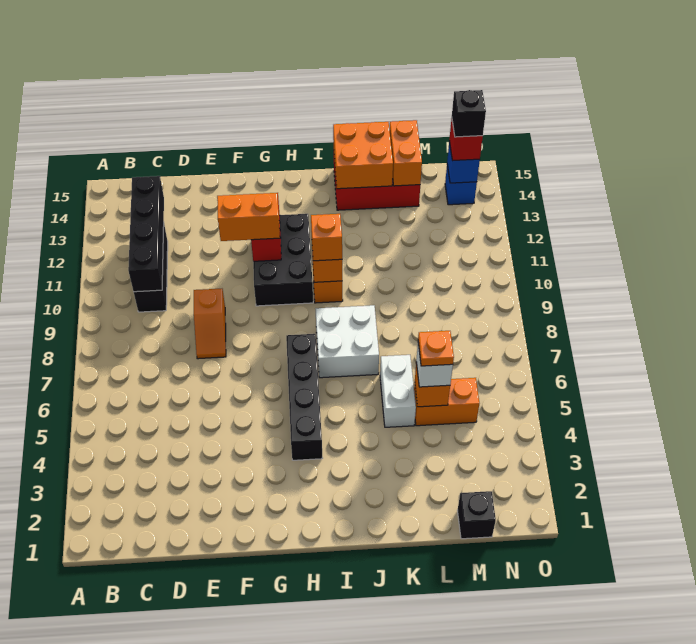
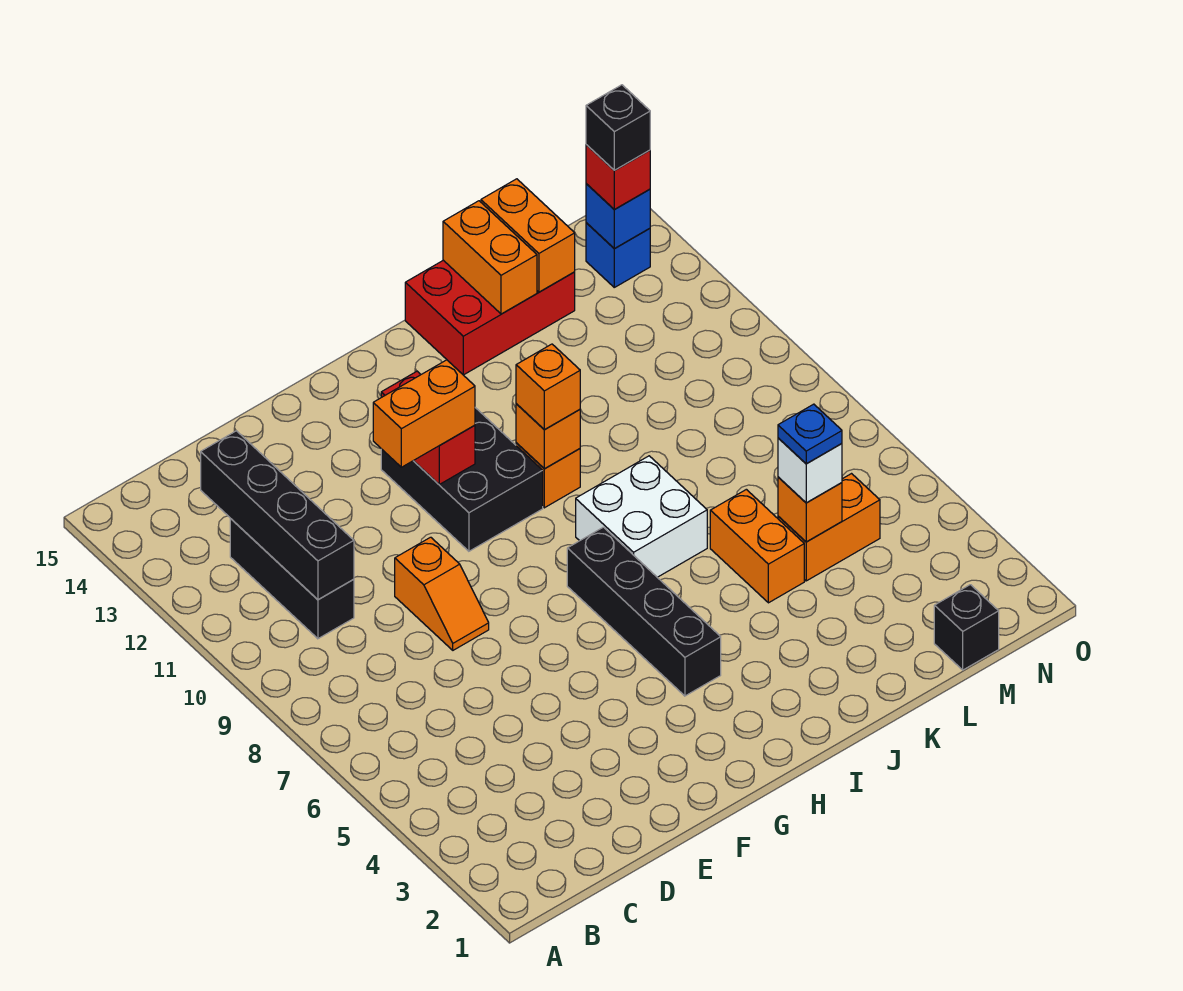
orange 2x2 brick [333,122,393,189] -> orange 1x2 brick [443,201,537,314]
white 1x2 brick [380,355,416,427] -> orange 1x2 brick [710,489,804,603]
orange 1x1 plate [418,331,454,366] -> blue 1x1 plate [778,404,842,464]

